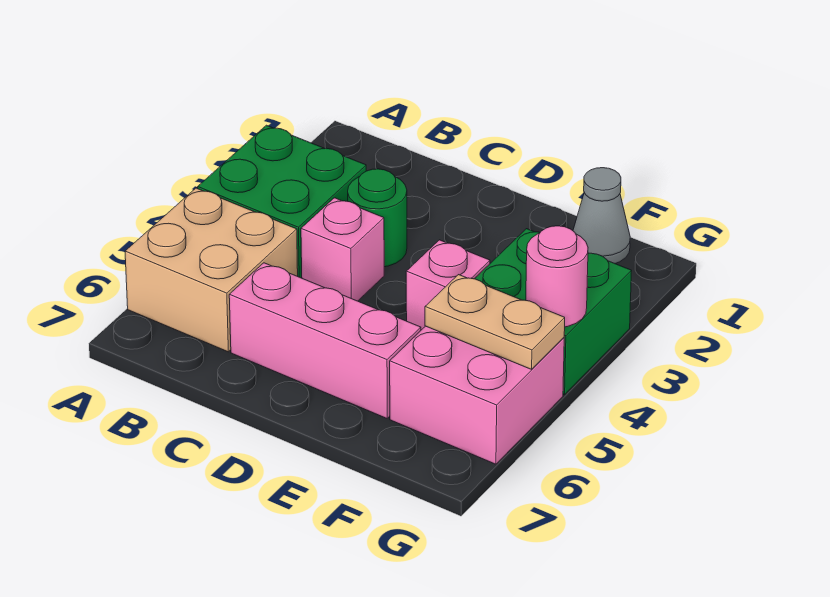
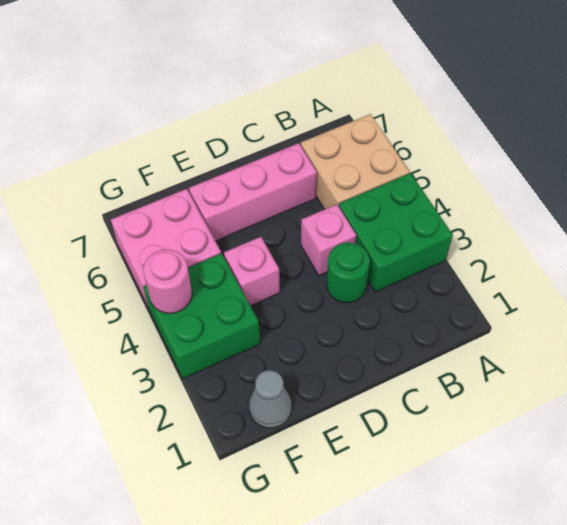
tan 1x2 plate [425,275,565,369] -> none

